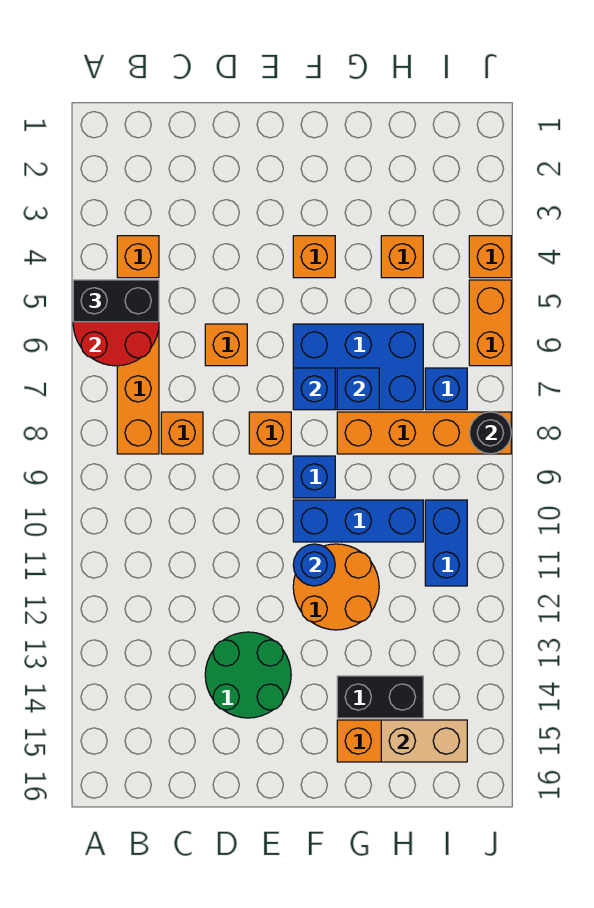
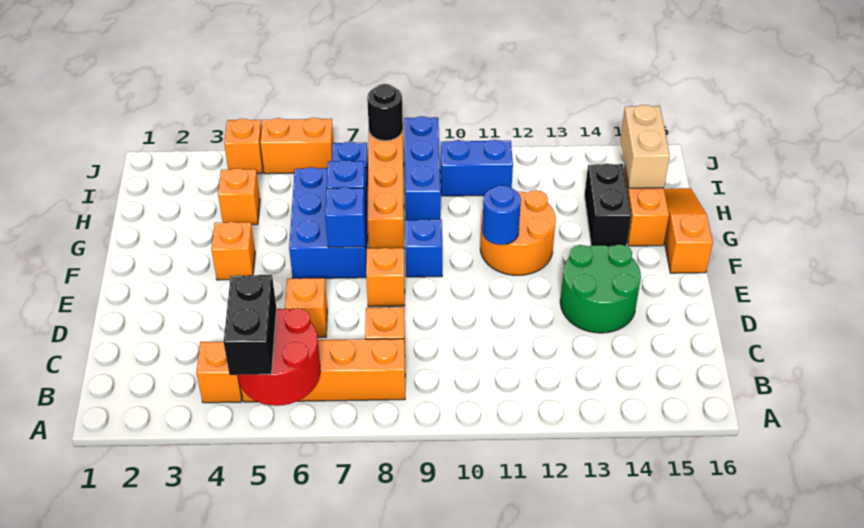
blue 1x3 brick [293,500,423,542] -> blue 1x3 brick moved to [404,116,441,220]
none -> orange 1x3 slope [664,188,713,273]

